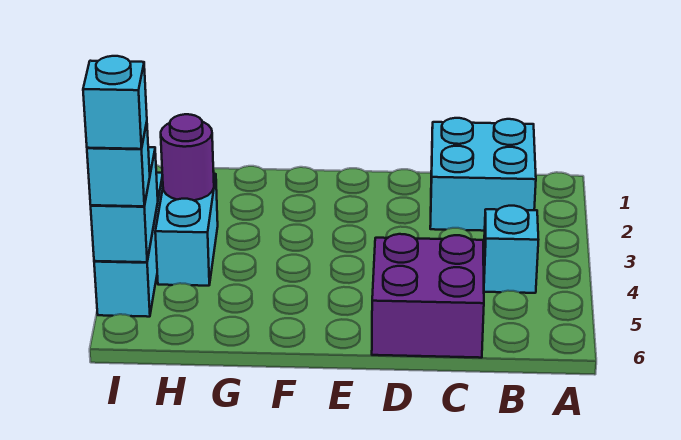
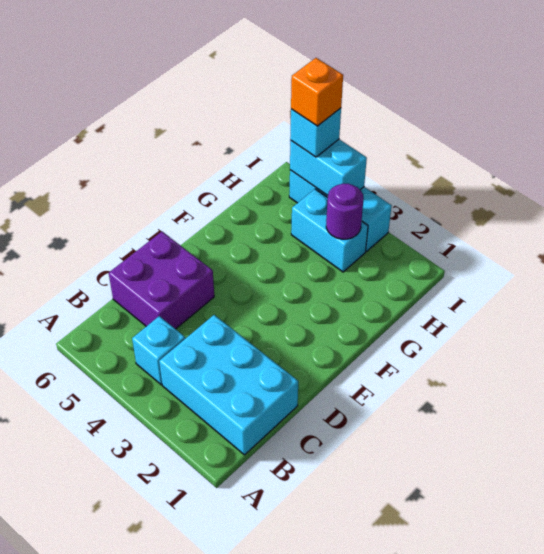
cyan 2x2 brick [430,118,536,231] -> cyan 2x3 brick [159,315,298,455]
cyan 1x1 brick [83,56,147,149] -> orange 1x1 brick [291,58,343,126]

